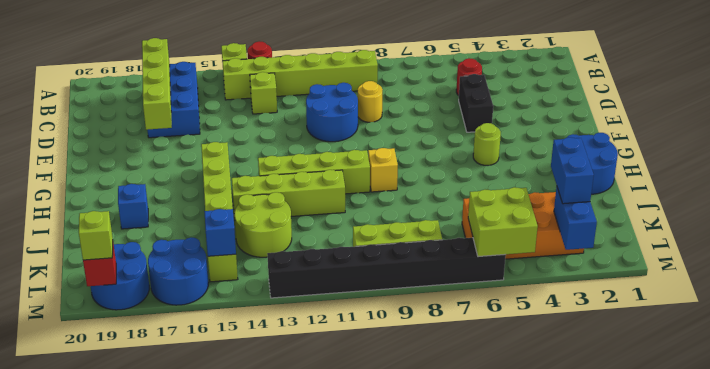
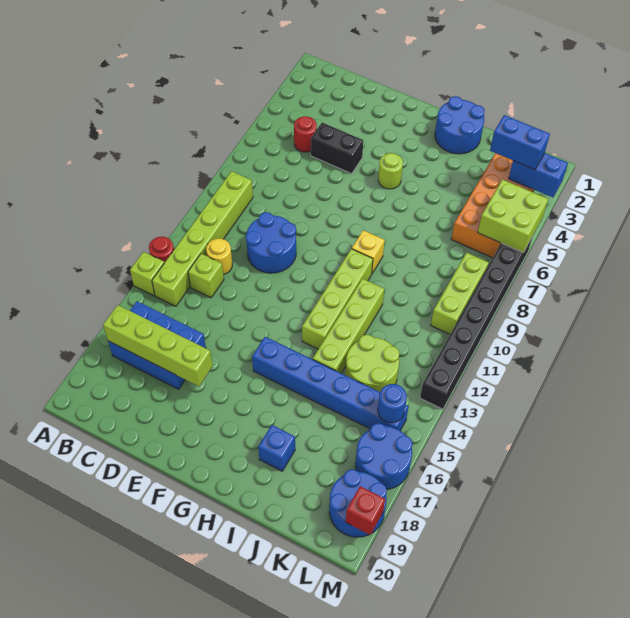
yellow 1x1 round brick [358,81,382,122] -> yellow 1x1 round brick moved to [206,238,232,275]
lime 1x6 brick [201,142,238,282] -> blue 1x6 brick [252,337,409,431]
blue 1x1 brick [204,209,236,256] -> blue 1x1 round brick [378,384,407,423]
lime 1x1 brick [79,211,113,260] -> none

